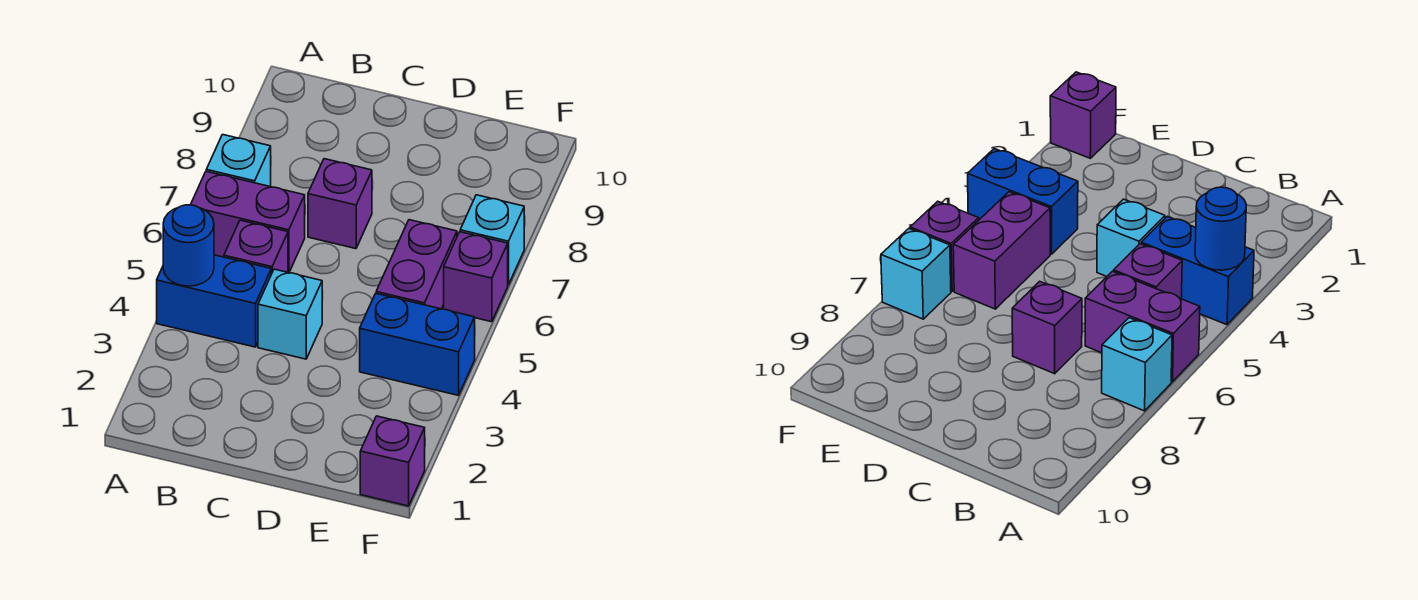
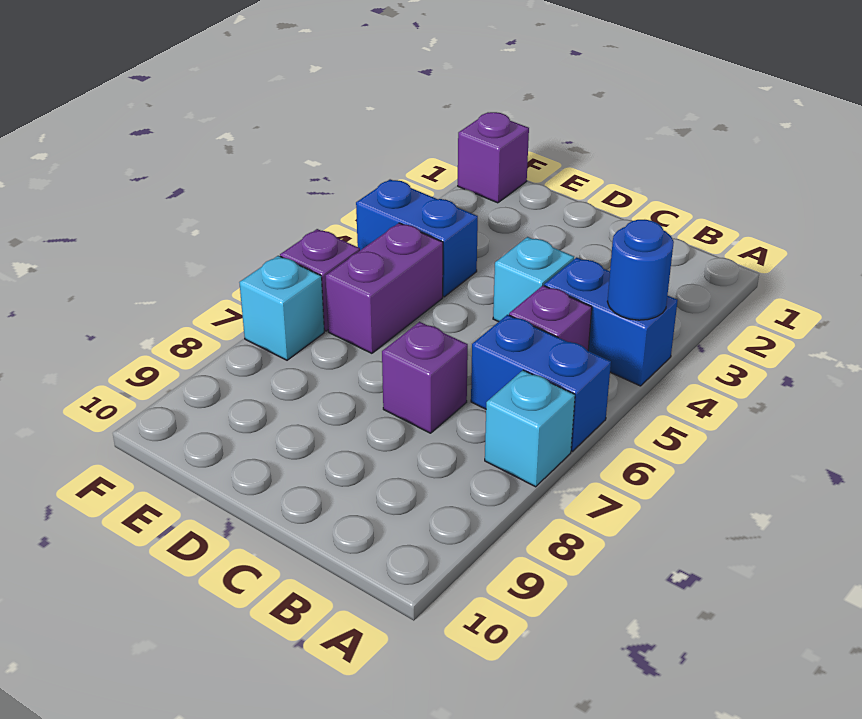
purple 1x2 brick [191,171,305,273] -> blue 1x2 brick [471,315,611,451]

